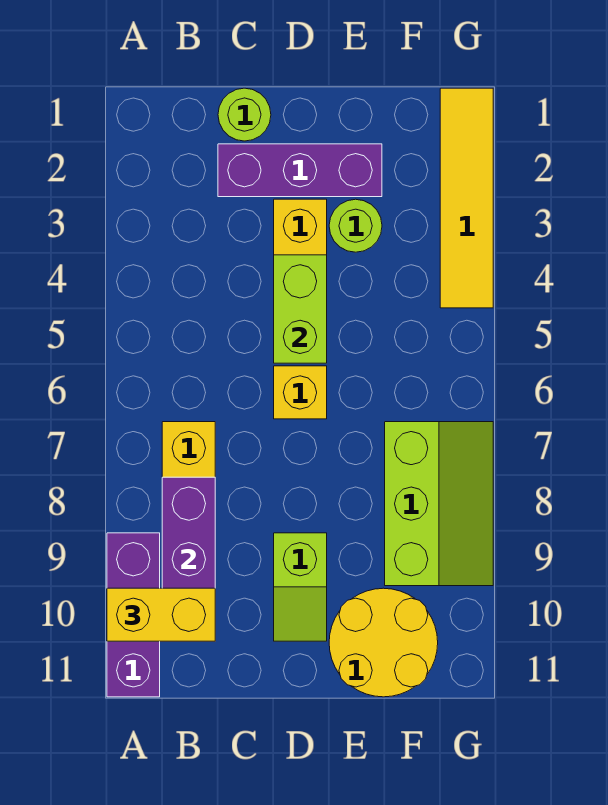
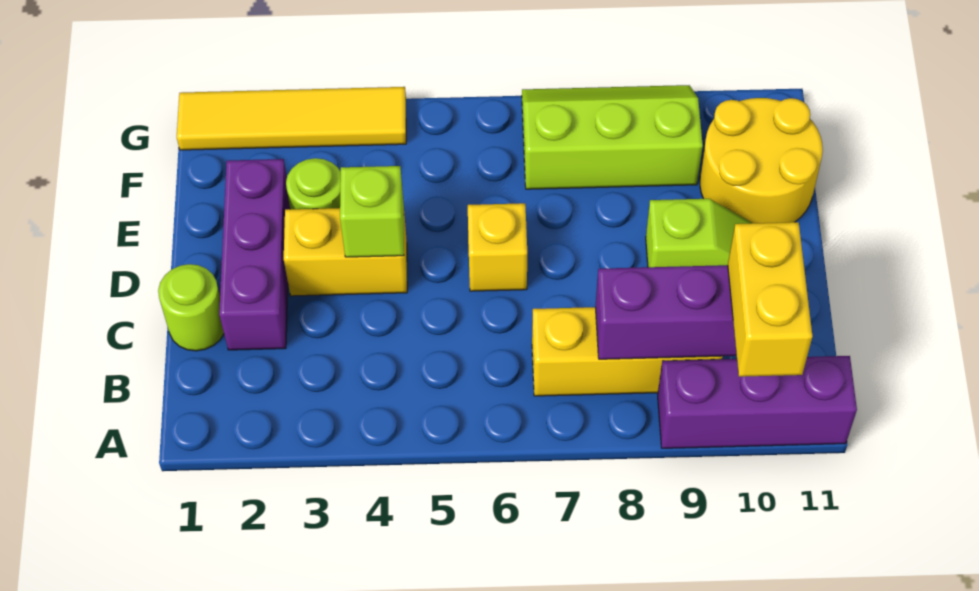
lime 1x2 brick [274,255,327,363] -> lime 1x1 brick [340,166,404,257]

